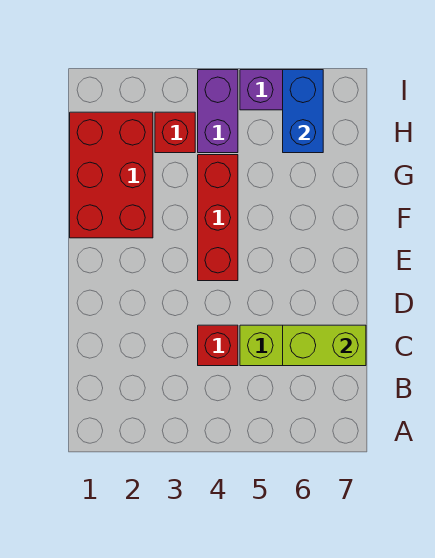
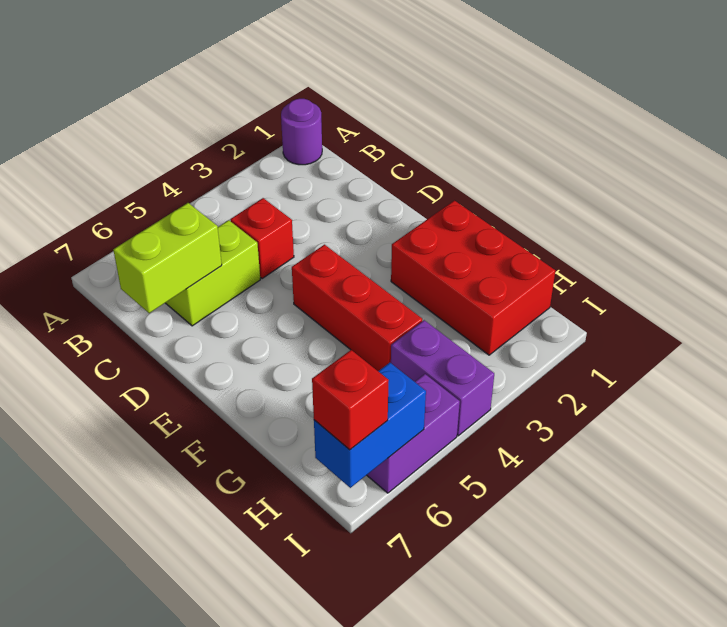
none -> purple 1x1 round brick [281,99,322,165]
red 1x1 brick [155,112,195,153] -> red 1x1 brick moved to [312,350,389,450]
blue 1x2 brick [283,70,323,153] -> blue 1x2 brick turned to [314,363,426,488]

